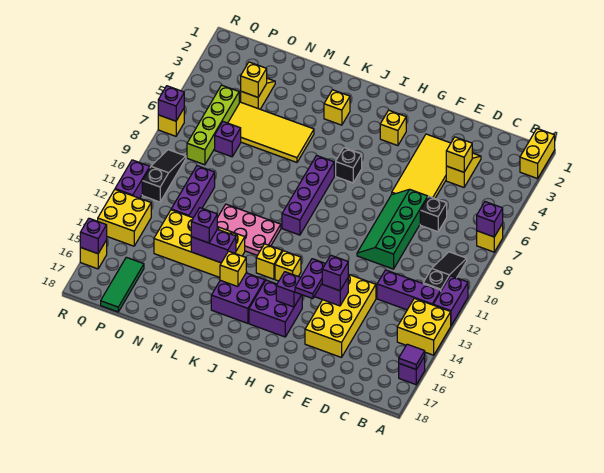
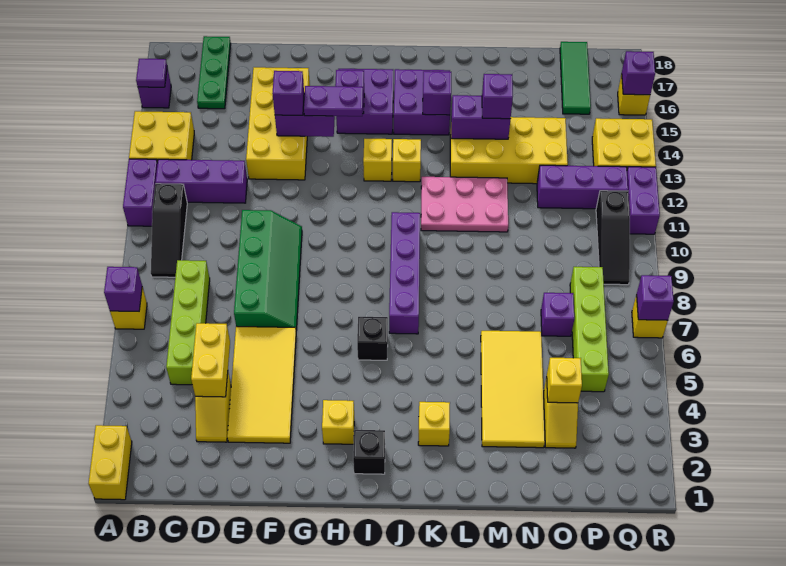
none -> lime 1x4 brick [166,260,210,385]
none -> green 1x3 plate [197,36,231,109]
yellow 1x1 brick [446,137,472,172] -> yellow 1x2 brick [191,323,230,397]
black 1x1 brick [420,197,447,232] -> black 1x1 brick moved to [353,430,385,474]
purple 1x2 plate [295,259,325,299] -> purple 1x2 plate turned to [304,86,363,116]
yellow 1x1 brick [220,251,246,287] -> purple 1x1 brick [423,71,451,115]
yellow 2x4 tile [228,102,314,162] -> yellow 2x4 tile turned to [481,331,545,448]
purple 1x3 brick [171,166,215,218] -> purple 1x3 brick turned to [537,165,628,209]

